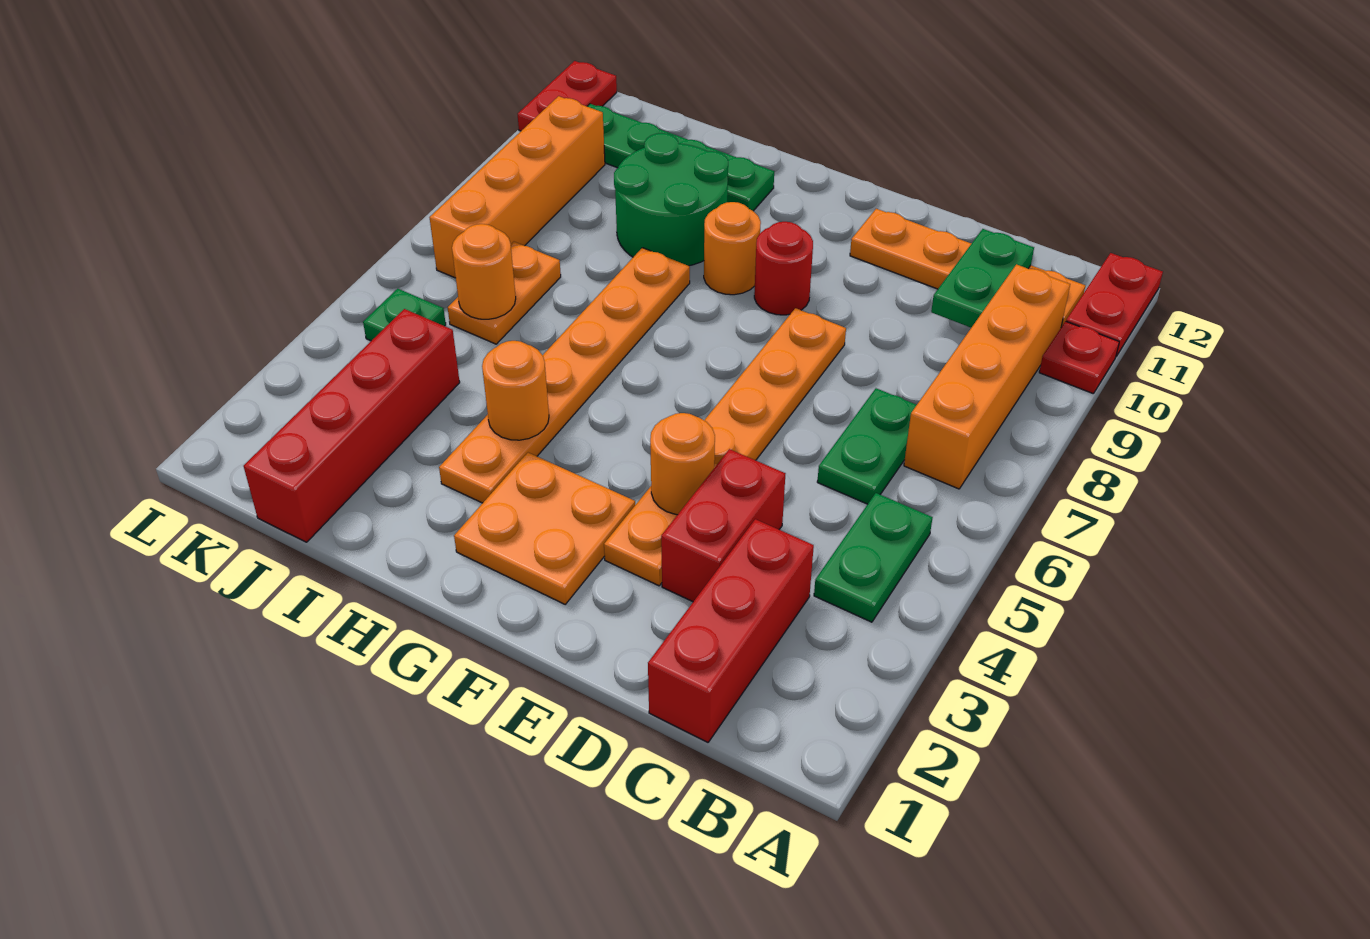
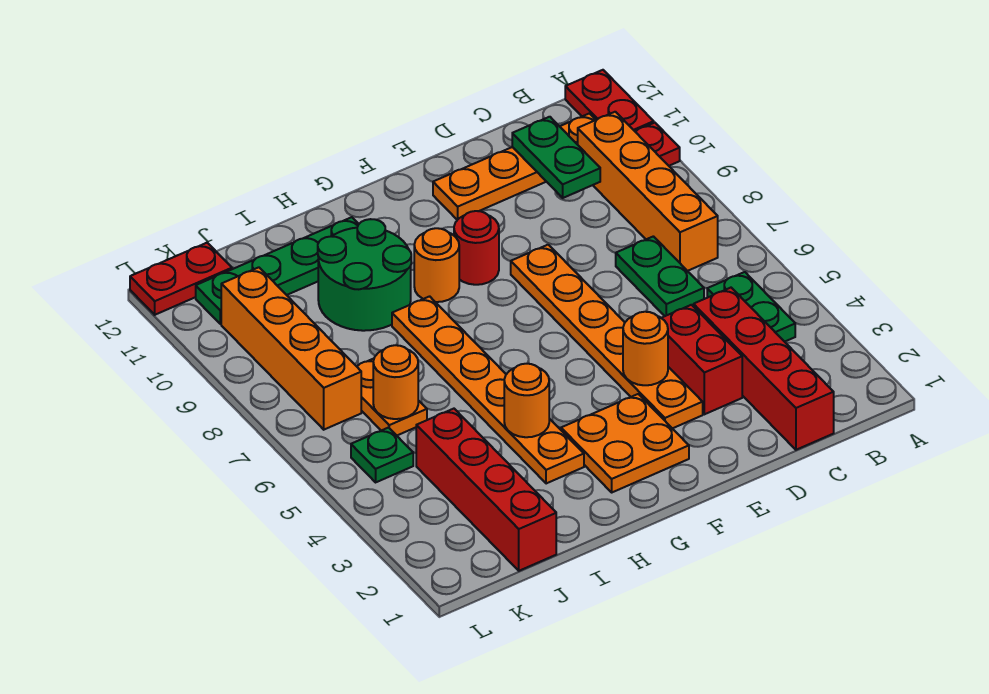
red 1x3 brick [648,519,814,742] -> red 1x4 brick [693,288,834,450]
red 1x2 plate [518,61,617,131] -> red 1x2 plate turned to [130,243,232,315]

